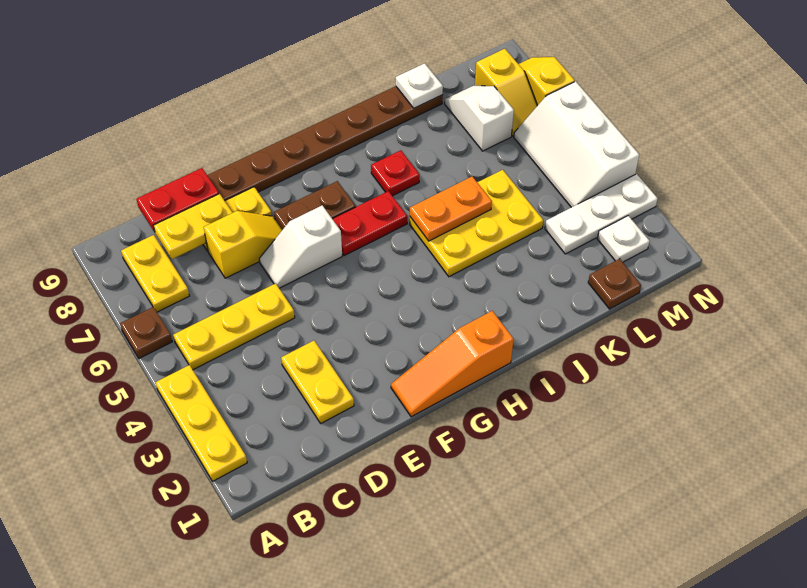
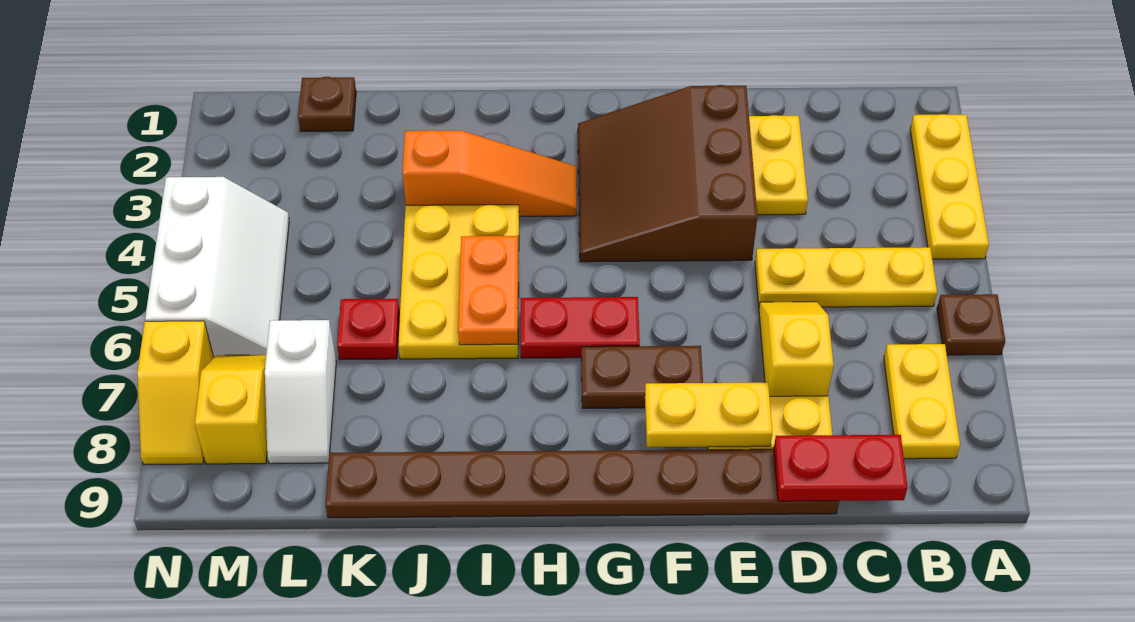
yellow 1x2 plate [153,194,232,259] -> yellow 1x2 plate moved to [645,382,772,447]
yellow 1x2 slope [204,211,282,278] -> yellow 1x2 slope turned to [759,302,834,396]
none -> brown 3x3 slope [578,85,757,262]
white 1x2 slope [259,205,342,288] -> none
orange 1x3 slope [391,311,514,417] -> orange 1x3 slope moved to [402,130,576,216]
yellow 2x3 plate [410,170,543,277] -> yellow 2x3 plate turned to [398,205,519,359]
orange 1x2 plate [410,177,492,241] -> orange 1x2 plate turned to [458,236,518,345]
red 1x1 plate [371,150,419,196] -> red 1x1 plate moved to [337,299,399,360]
white 1x1 plate [396,63,443,108] -> none
white 1x3 plate [545,174,658,254] -> none
white 1x1 plate [598,216,650,262] -> none

